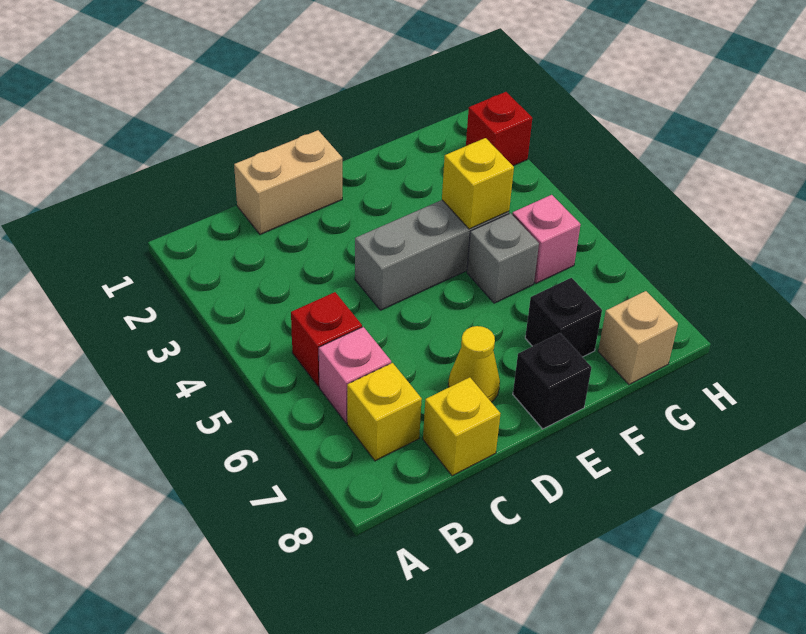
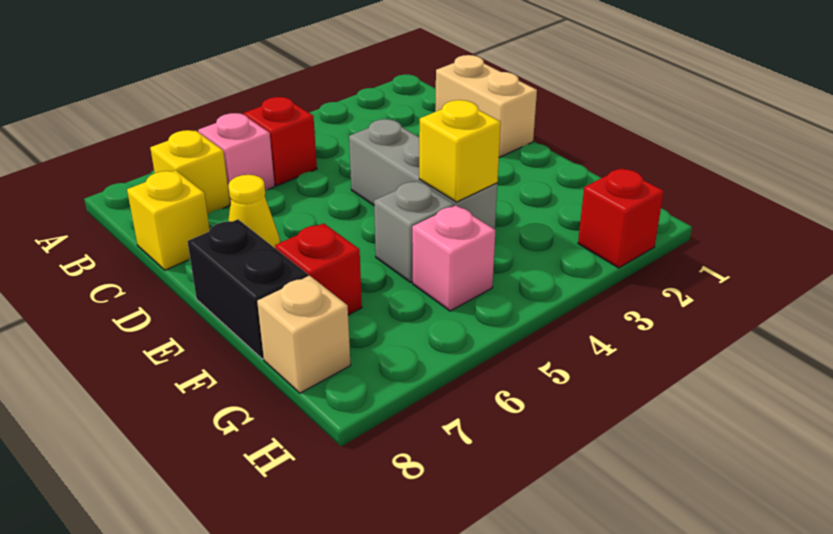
black 1x1 brick [513,333,592,429] -> black 1x2 brick [187,219,308,359]
black 1x1 brick [525,278,602,357] -> red 1x1 brick [275,223,362,315]

